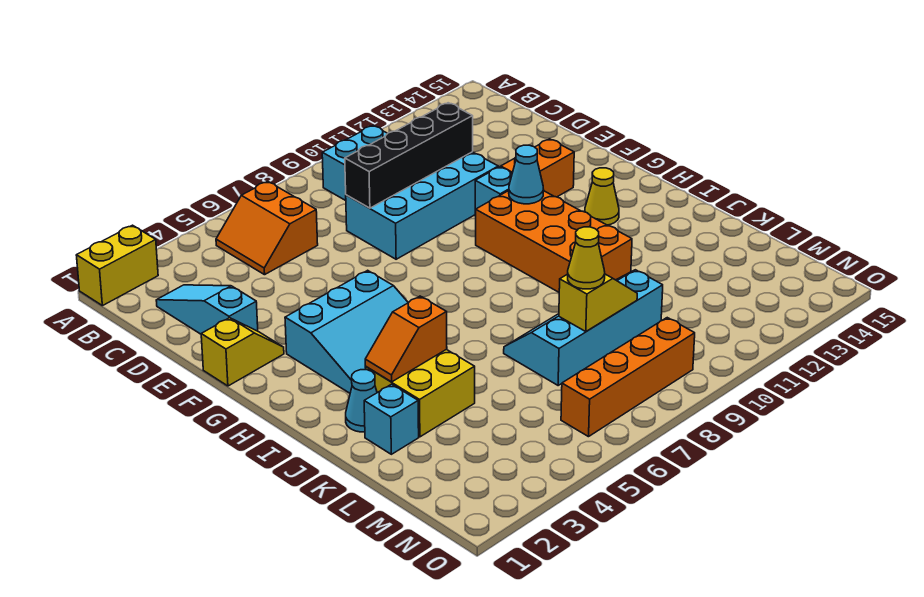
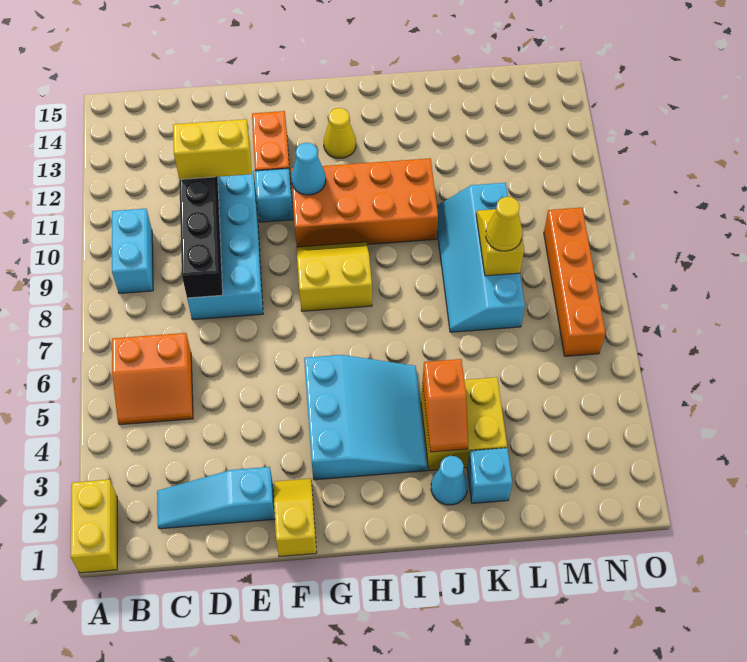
none -> yellow 1x2 brick [173,119,252,179]
none -> yellow 2x2 slope [297,242,372,311]

